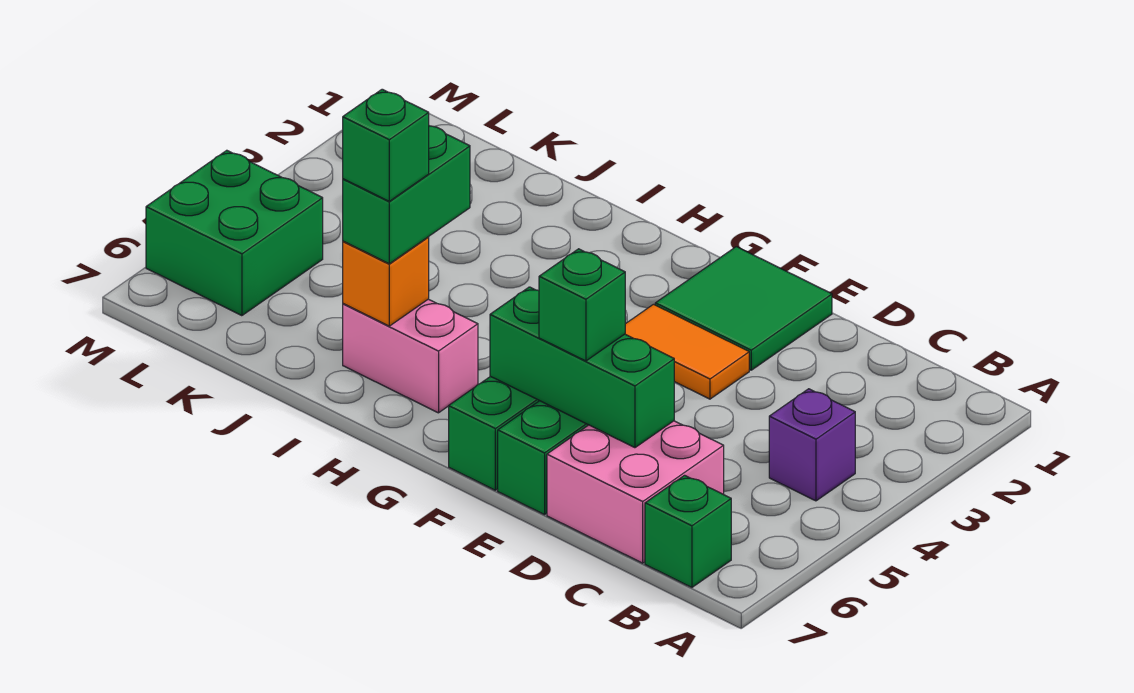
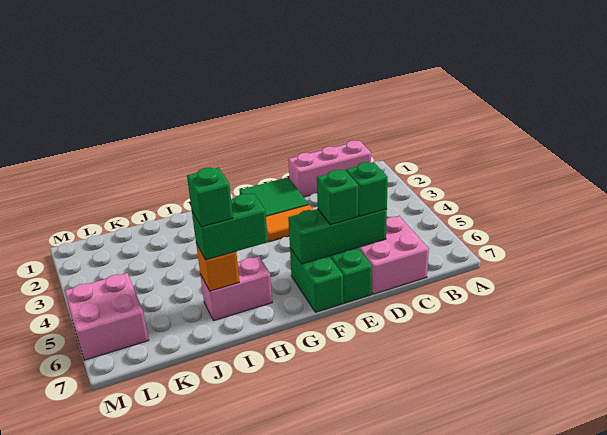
none -> pink 1x3 brick [288,140,371,197]
purple 1x1 brick [769,389,855,501] -> none
green 1x1 brick [645,475,731,587] -> green 1x1 brick moved to [346,162,388,216]
green 1x2 brick [343,126,470,264] -> green 1x2 brick turned to [192,194,268,260]
green 2x2 brick [146,150,323,316] -> pink 2x2 brick [65,273,149,360]

